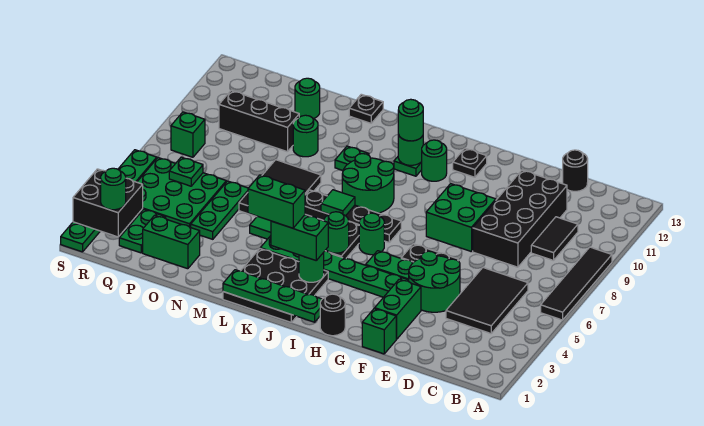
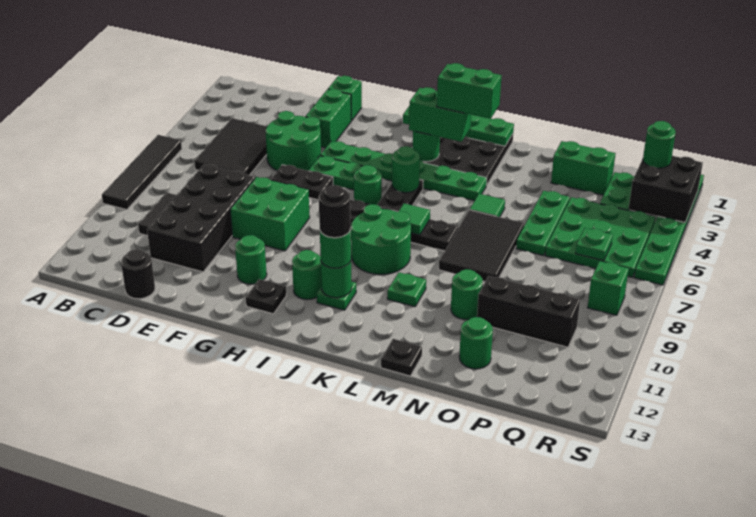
none -> green 1x1 round brick [235,235,267,284]
black 1x1 round brick [320,294,345,336] -> black 1x1 round brick moved to [319,185,351,238]

